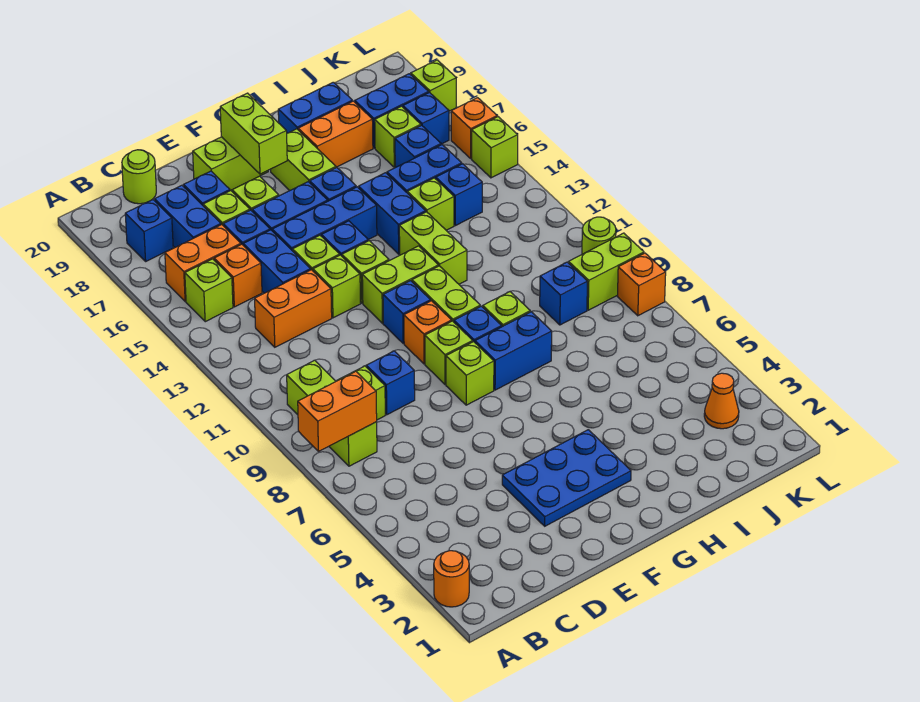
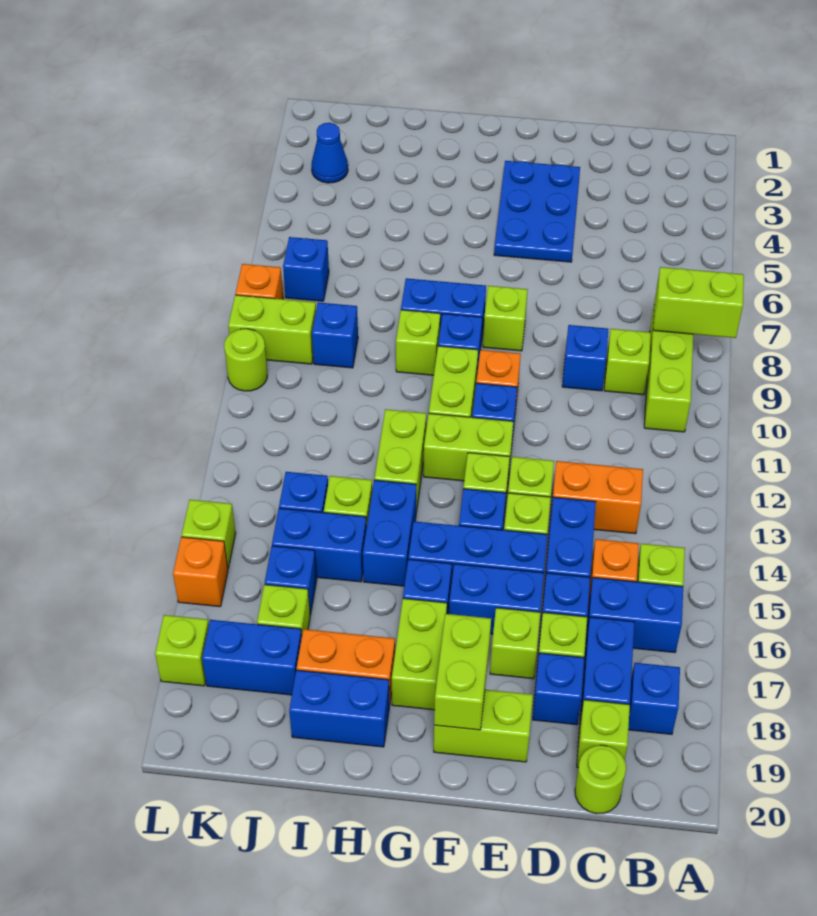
orange 1x1 round brick [434,551,469,607] -> none
orange 1x2 brick [298,371,377,451] -> lime 1x2 brick [653,267,744,338]
orange 1x2 brick [165,225,241,301] -> blue 1x2 brick [586,578,683,653]
blue 2x3 plate [502,430,631,526] -> blue 2x3 plate turned to [494,161,580,262]
lime 1x1 brick [425,321,473,385] -> lime 1x1 brick moved to [577,700,630,767]
orange 1x1 cone [704,373,739,429] -> blue 1x1 cone [312,123,348,183]
blue 1x1 brick [403,93,449,144] -> blue 1x1 brick moved to [283,237,329,301]

